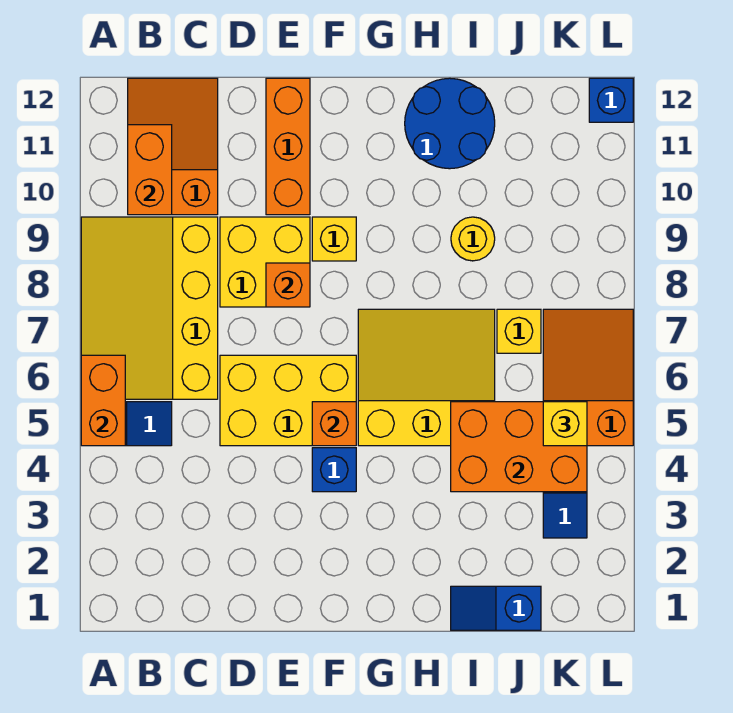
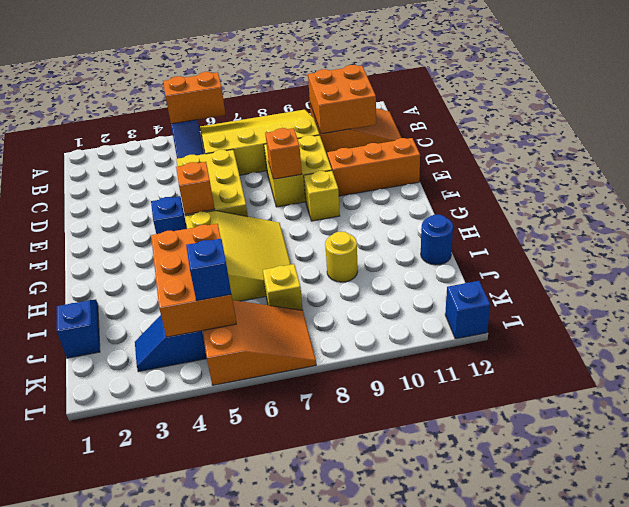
orange 1x2 brick [128,125,172,215] -> orange 2x2 brick [308,65,376,134]
blue 2x2 round brick [405,78,495,169] -> blue 1x1 round brick [421,215,453,265]
yellow 1x1 brick [543,402,587,446] -> blue 1x1 brick [186,239,231,301]

